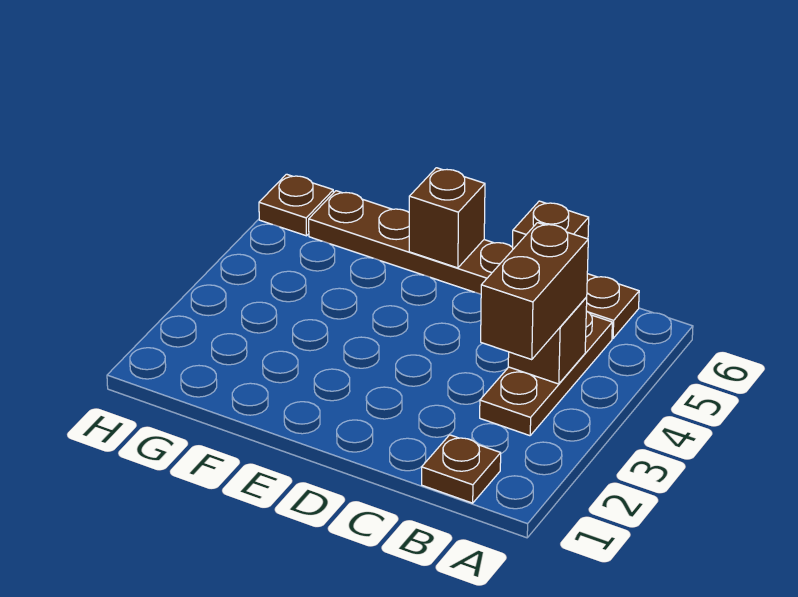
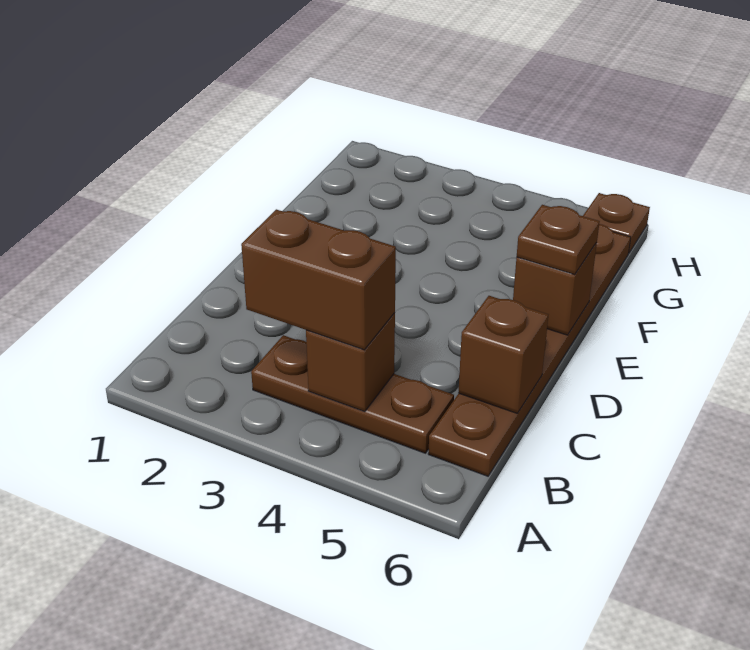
brown 1x1 plate [422,435,501,503] -> brown 1x1 plate moved to [517,205,600,275]

